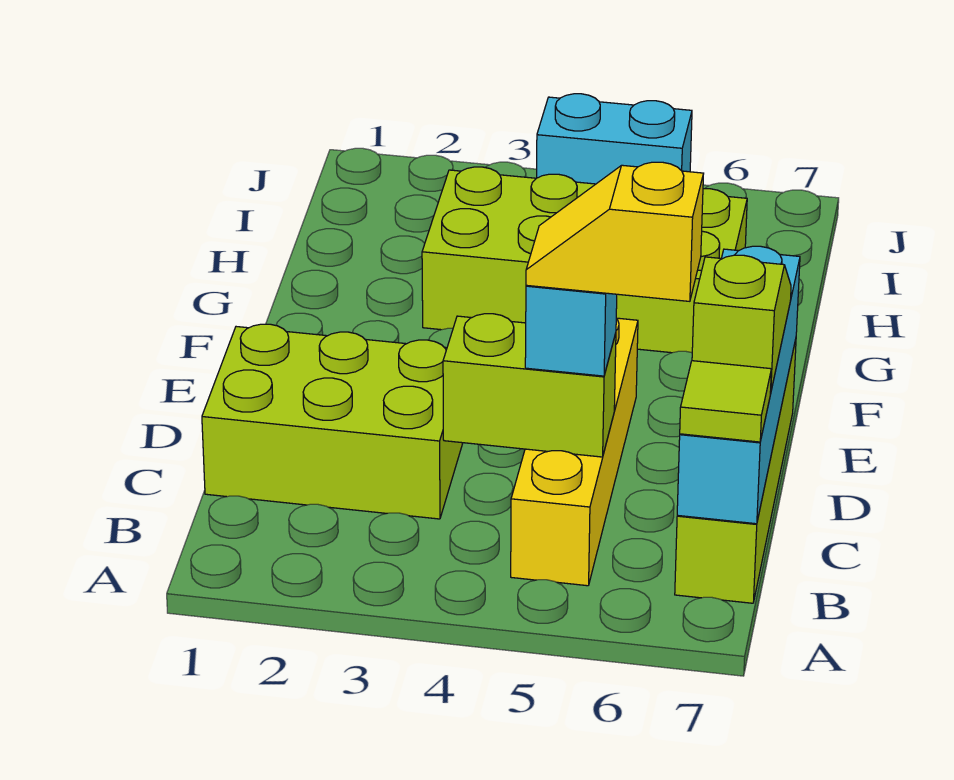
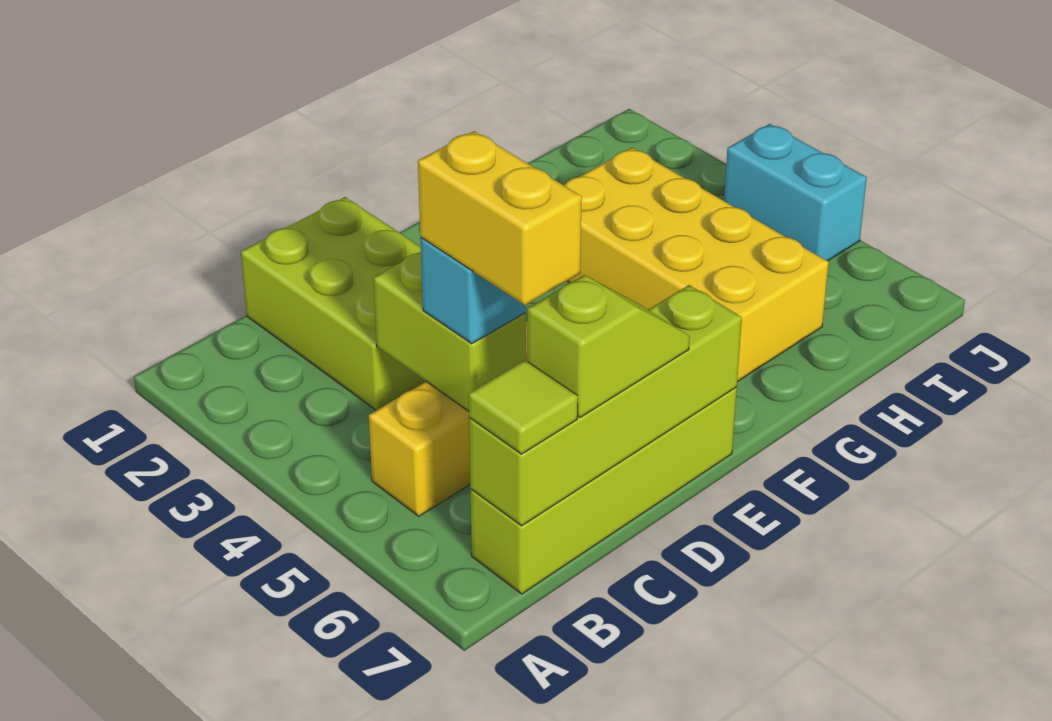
cyan 1x4 brick [677,246,800,524] -> lime 1x4 brick [469,285,742,526]
yellow 1x2 slope [526,162,704,301] -> yellow 1x2 brick [418,131,582,305]
lime 2x4 brick [422,167,747,353] -> yellow 2x4 brick [564,148,829,382]

